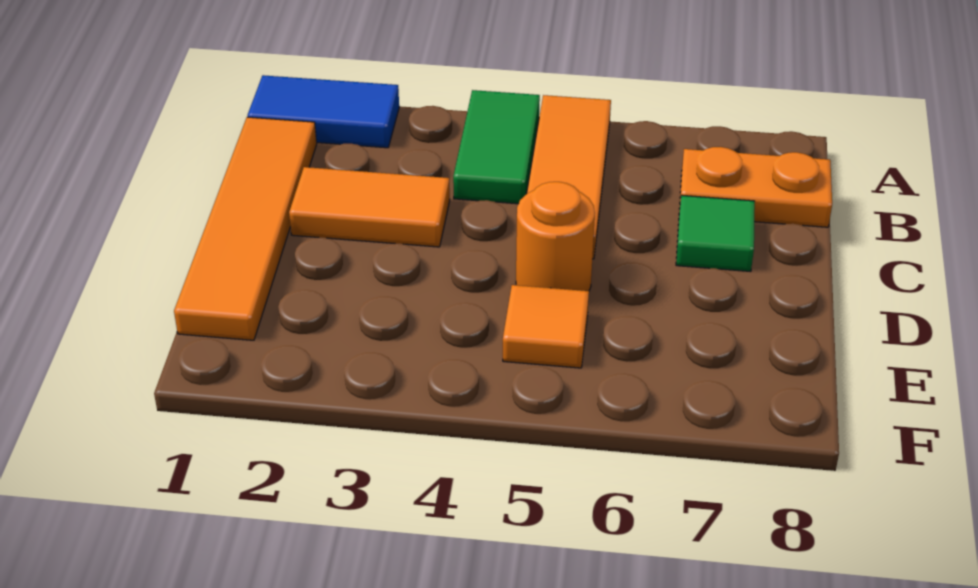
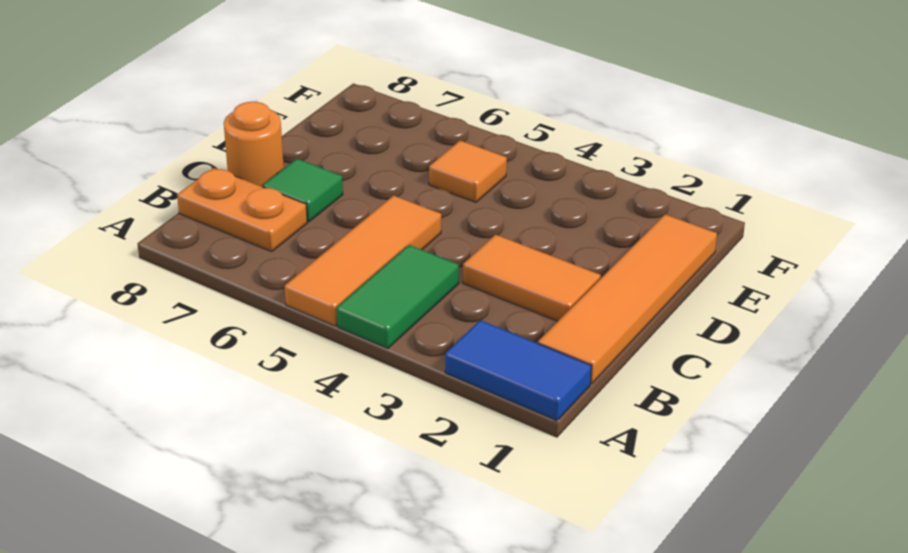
orange 1x1 round brick [516,182,595,291] -> orange 1x1 round brick moved to [224,102,284,187]

